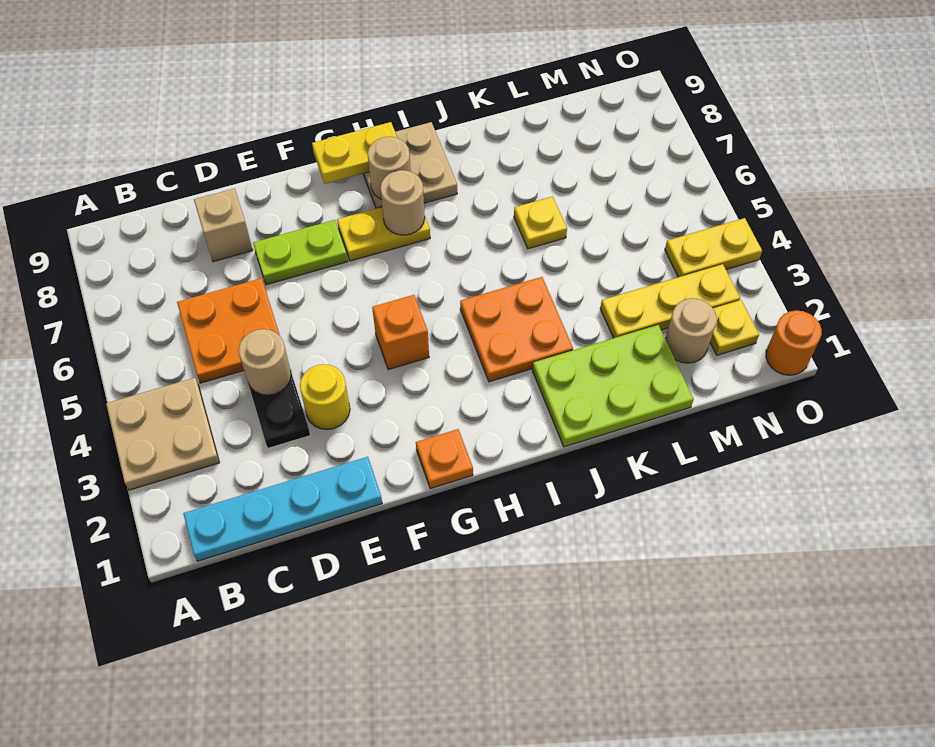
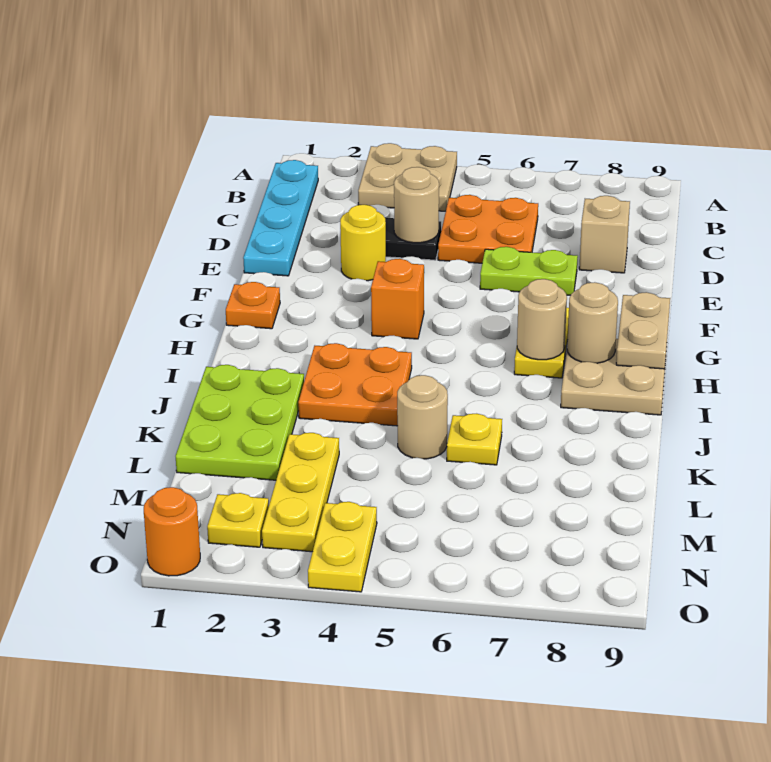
lime 1x2 plate [253,220,348,285] -> lime 1x2 plate turned to [480,247,578,295]
yellow 1x2 plate [312,122,397,184] -> tan 1x2 plate [616,292,670,369]
tan 1x1 round brick [666,298,717,363] -> tan 1x1 round brick moved to [397,375,448,459]

